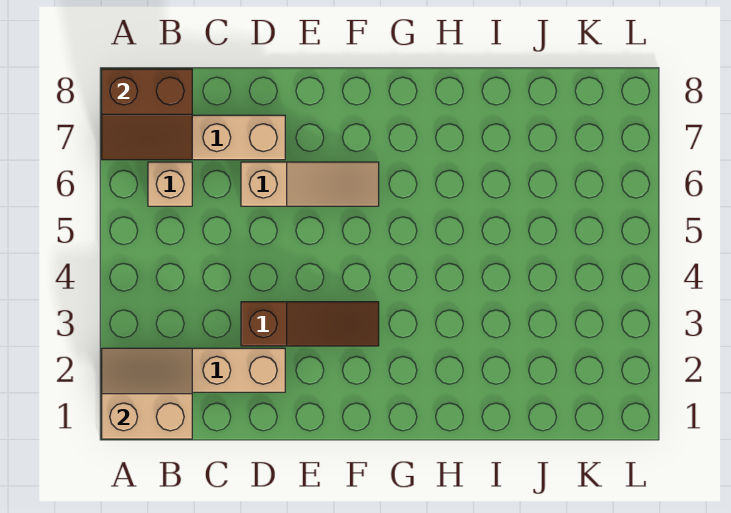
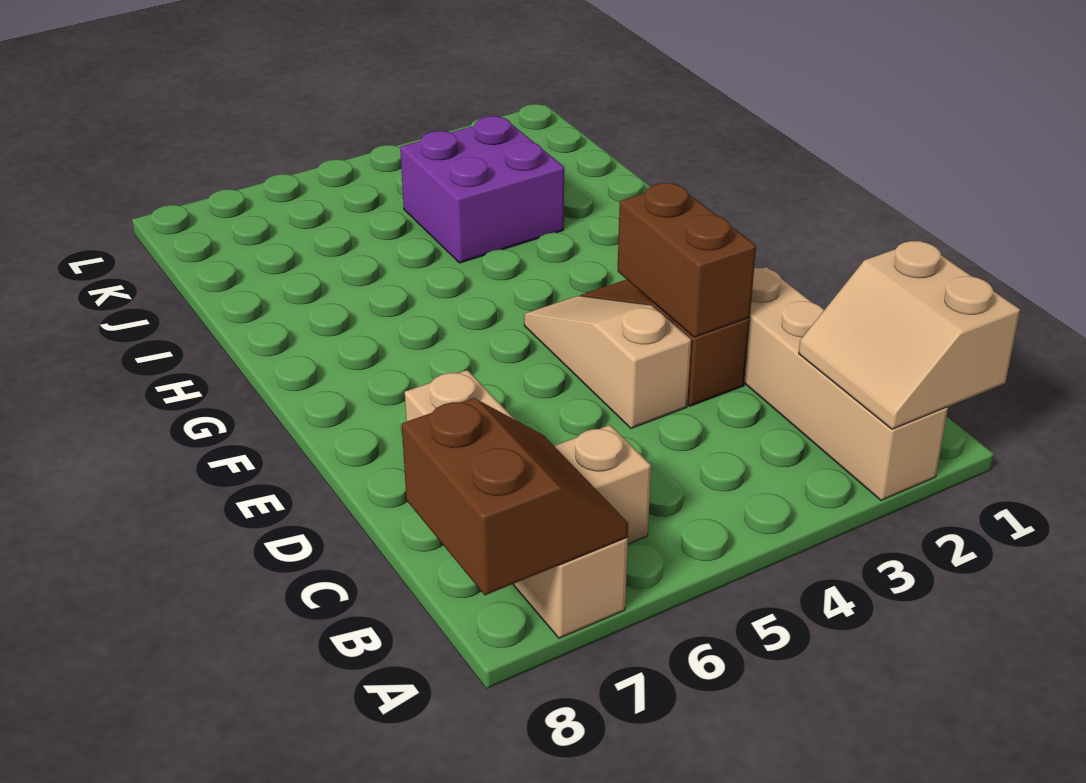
none -> brown 1x2 brick [618,183,756,337]
tan 1x3 slope [241,162,379,206] -> tan 1x3 slope moved to [524,296,691,428]
none -> purple 2x2 brick [400,116,564,263]

